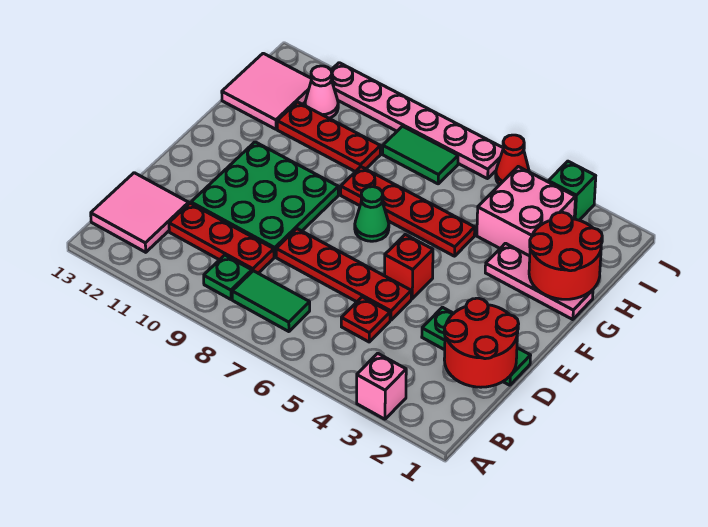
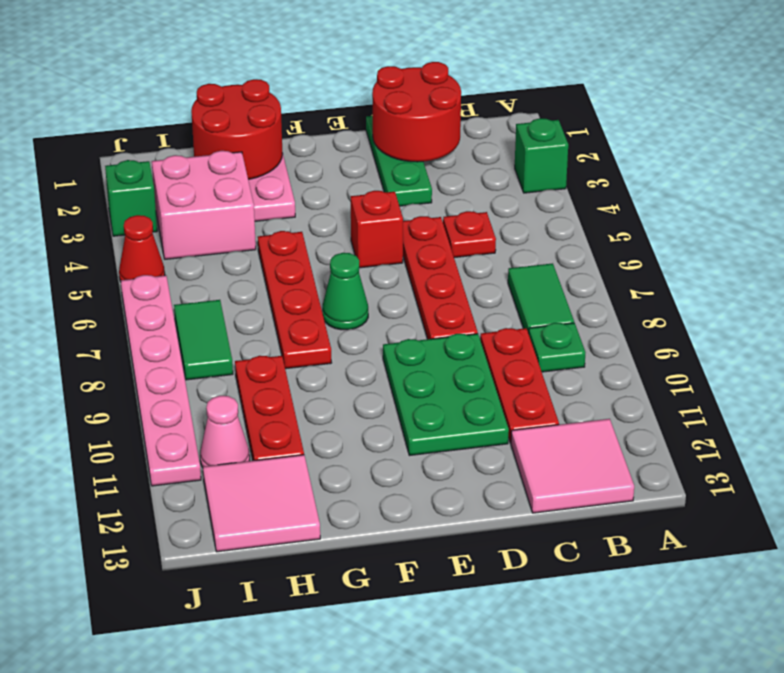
pink 1x1 brick [357,353,406,419] -> green 1x1 brick [515,118,568,193]
green 3x3 plate [191,142,338,257] -> green 2x3 plate [383,334,509,456]

